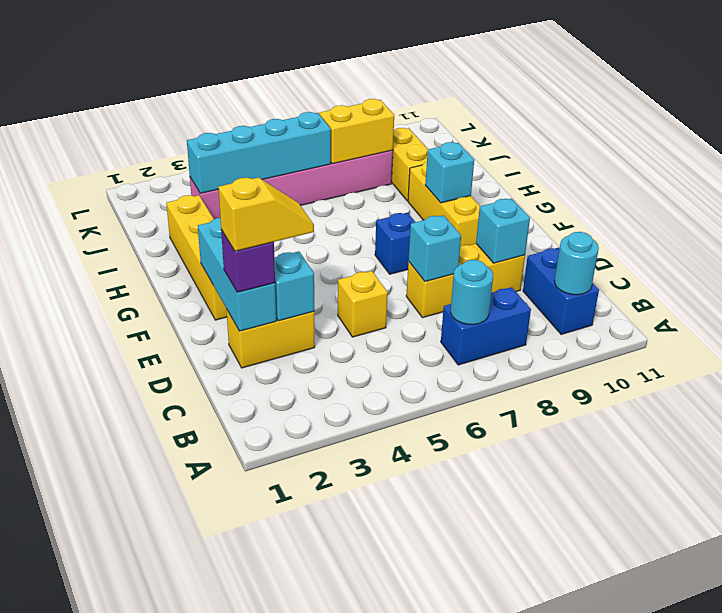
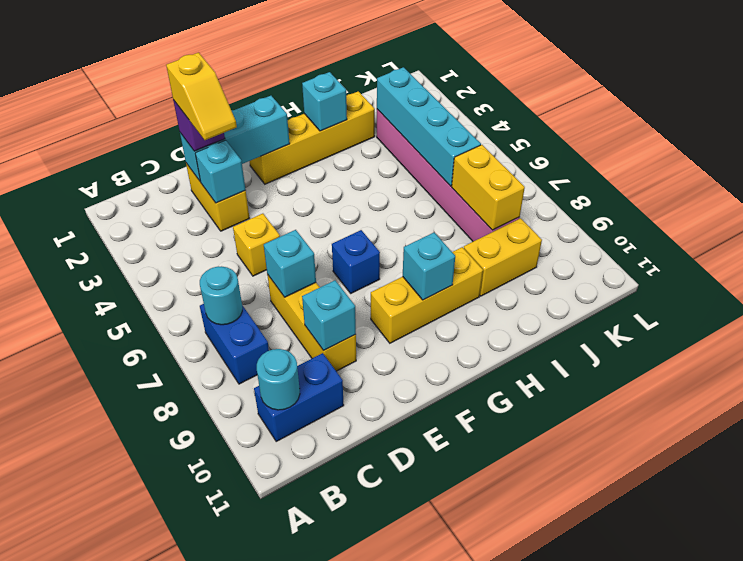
none -> cyan 1x1 brick [302,72,347,131]

